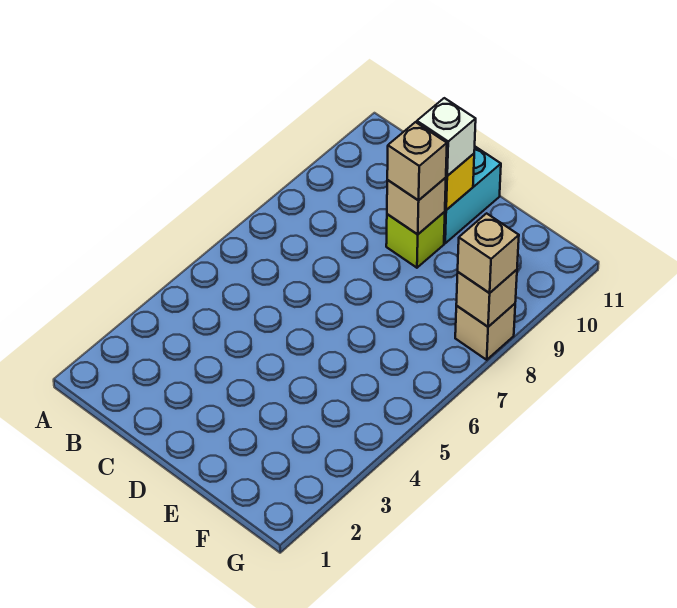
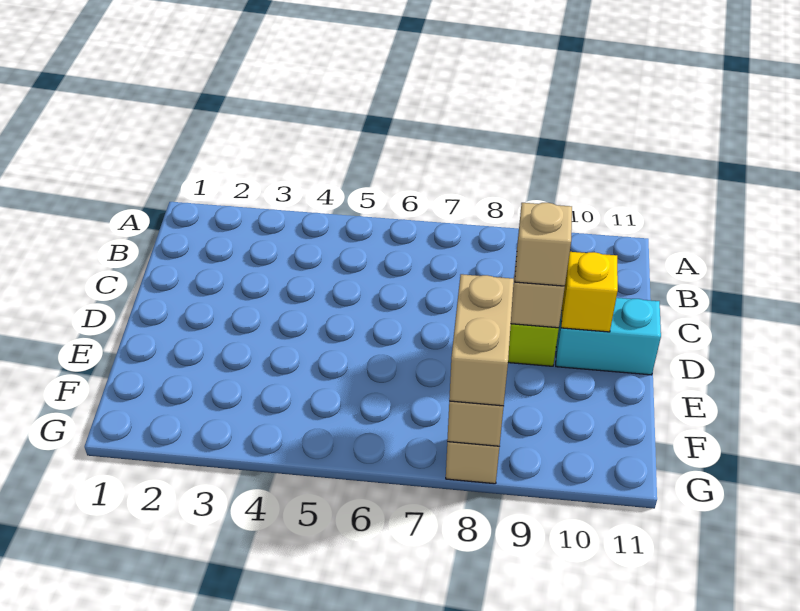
white 1x1 brick [417,98,476,176] -> none
tan 1x1 brick [458,213,519,293] -> tan 1x2 brick [449,274,514,406]

